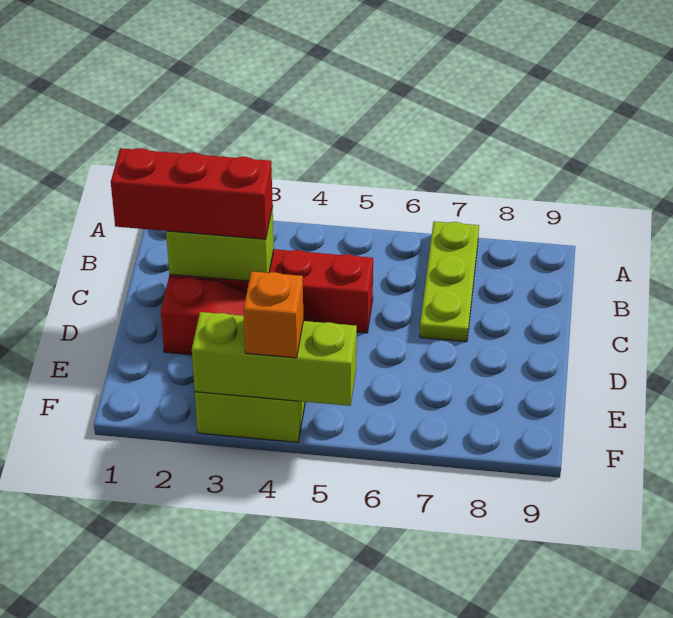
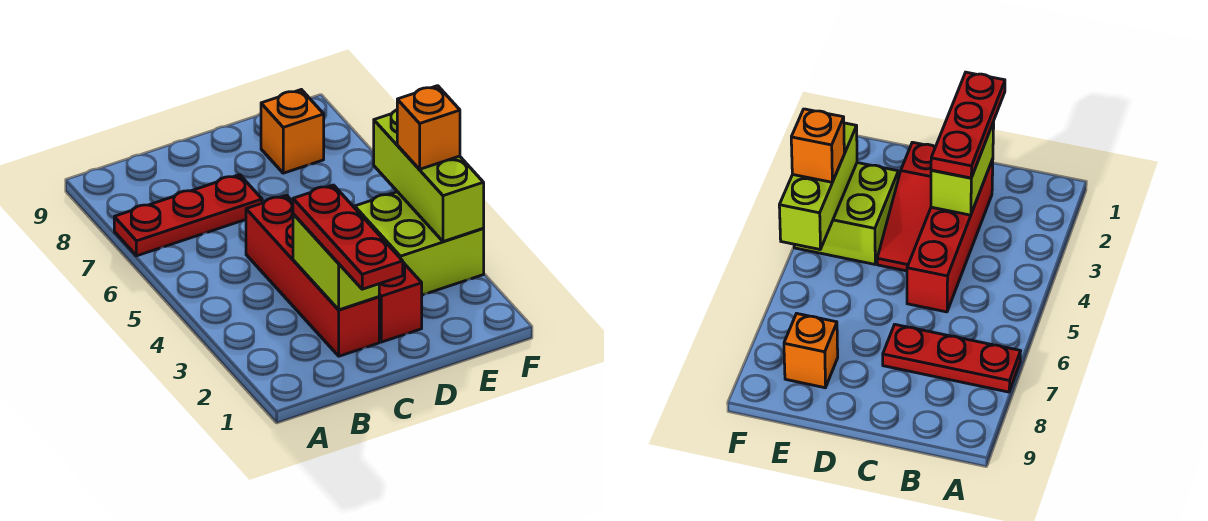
lime 1x3 plate [420,221,479,342] -> red 1x3 plate [114,175,262,256]
red 1x3 brick [111,148,273,239] -> red 1x3 plate [293,185,403,289]
none -> orange 1x1 brick [261,90,324,173]

